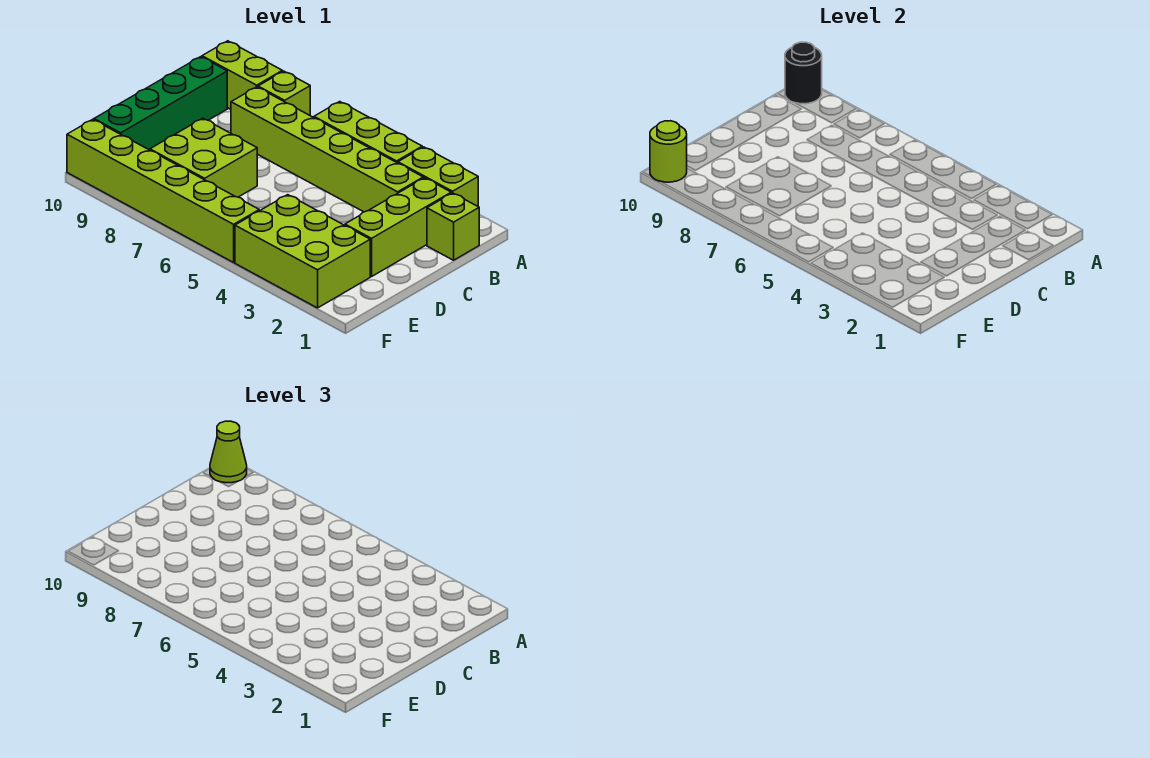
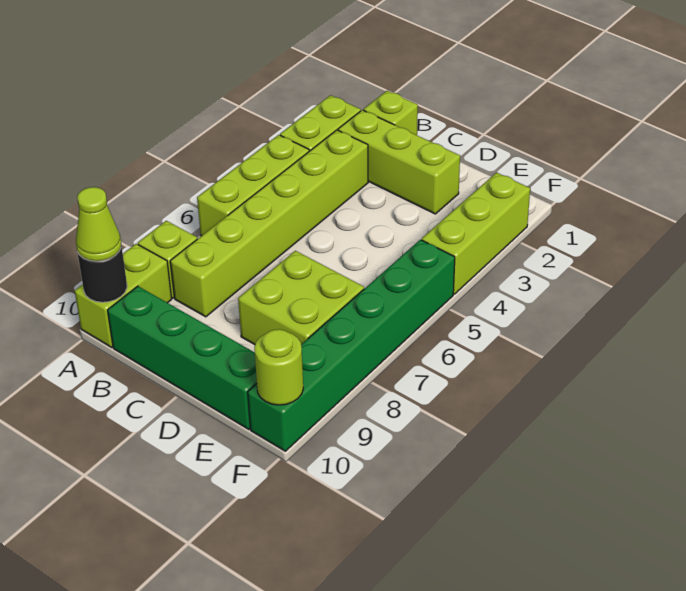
lime 2x3 brick [235,195,370,308] -> lime 1x3 brick [422,173,530,294]
lime 1x6 brick [67,119,259,262] -> green 1x6 brick [248,240,455,451]

